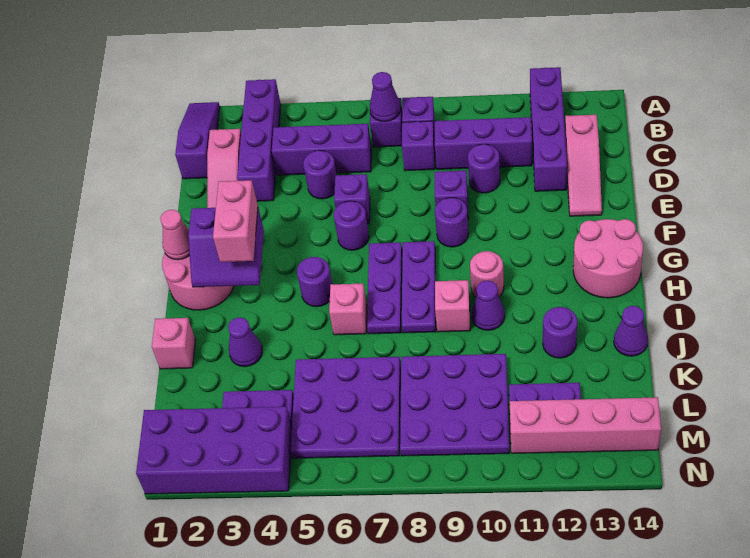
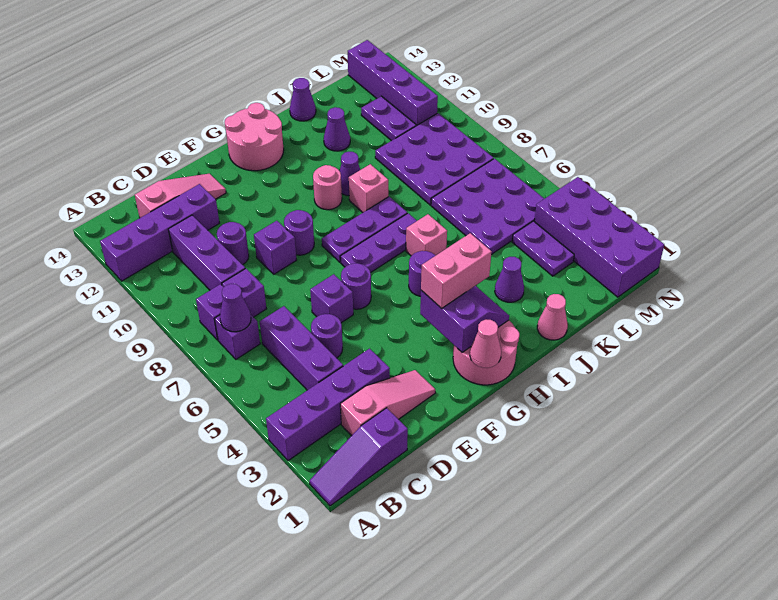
pink 1x1 brick [152,318,195,369] -> pink 1x1 cone [537,294,568,340]
purple 1x1 round brick [543,307,577,358] -> purple 1x1 cone [324,107,350,151]
pink 1x4 brick [509,397,661,453] -> purple 1x4 brick [348,40,438,126]

